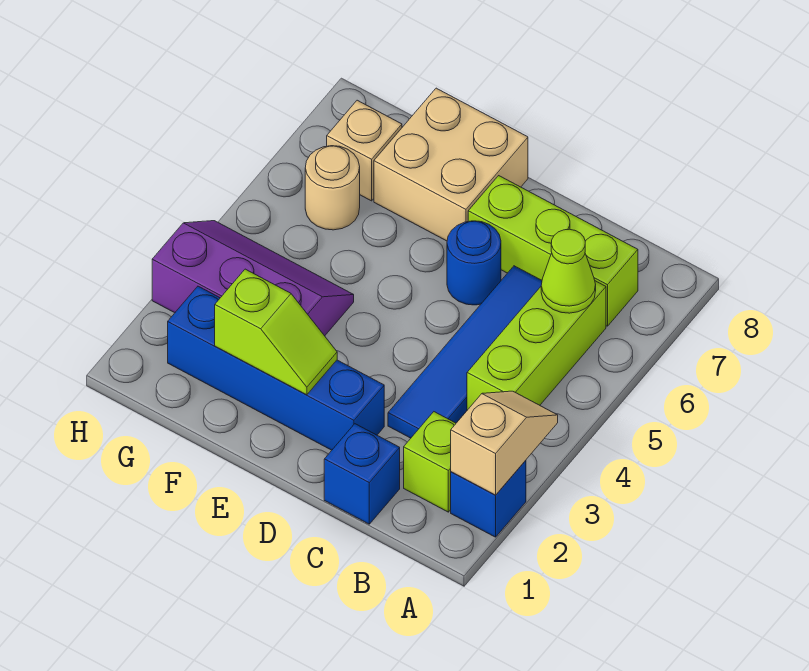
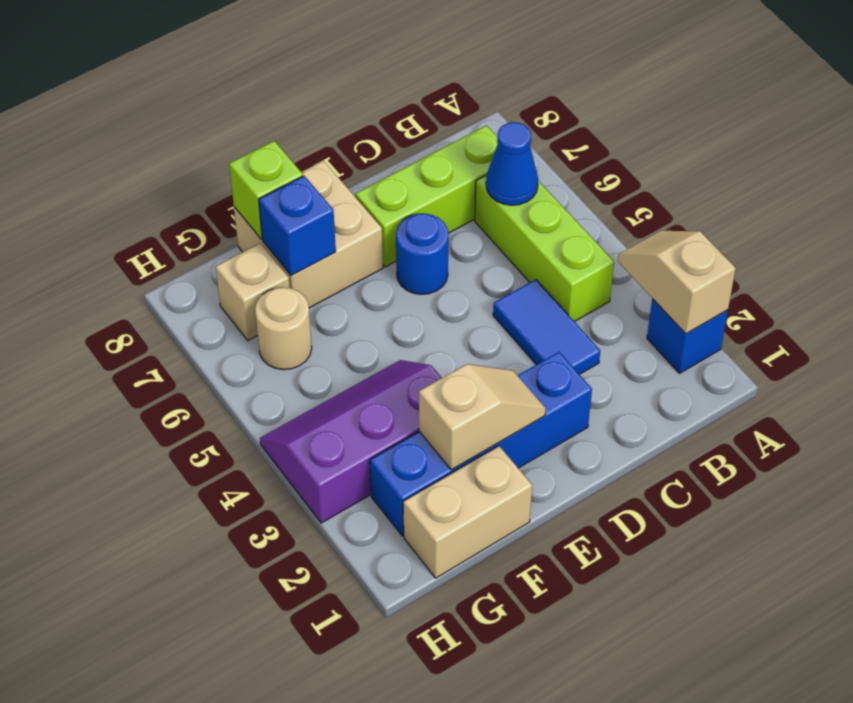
lime 1x1 brick [404,412,456,512] -> lime 1x1 brick moved to [229,141,303,239]
lime 1x1 cone [541,229,596,313] -> blue 1x1 cone [486,122,538,205]
blue 1x1 brick [324,424,400,524] -> blue 1x1 brick moved to [259,176,336,276]
blue 1x4 tile [388,266,542,438] -> blue 1x2 tile [493,280,600,374]
lime 1x2 slope [215,269,337,395] -> tan 1x2 slope [419,364,546,470]
none -> tan 1x2 brick [403,446,532,578]

